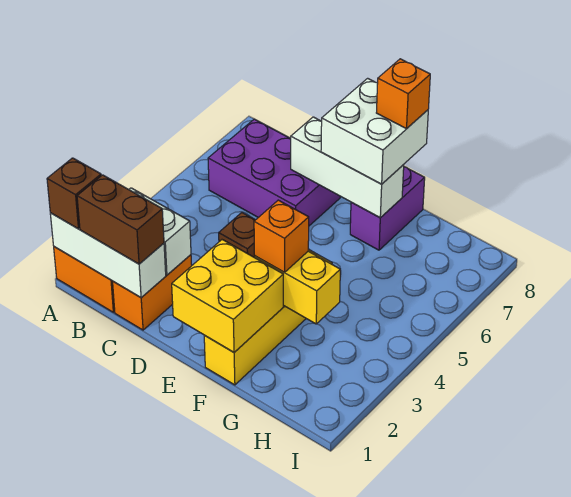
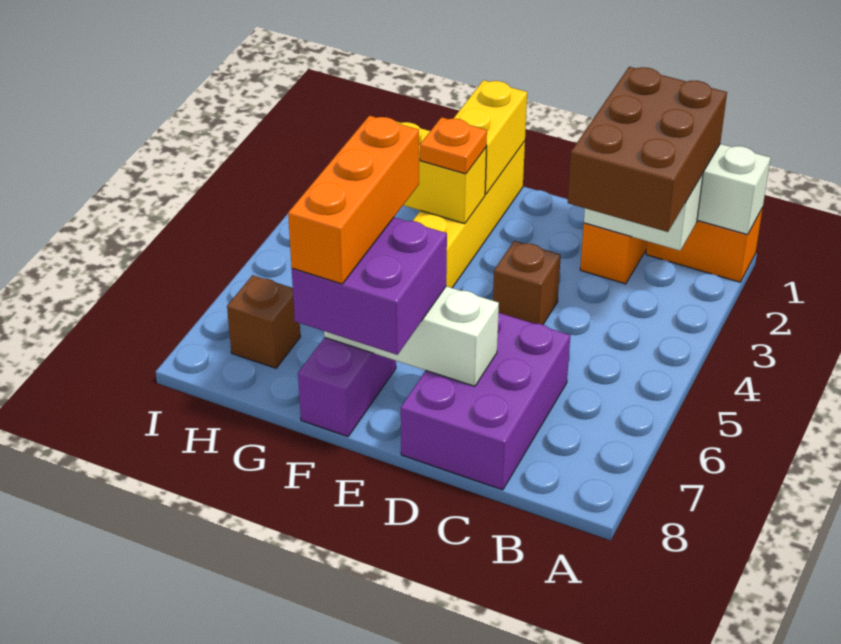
brown 1x1 brick [47,158,101,229] -> brown 1x1 brick moved to [227,275,300,368]
brown 1x2 brick [77,175,164,264] -> brown 2x3 brick [568,67,727,232]
purple 2x3 brick [208,119,341,226] -> purple 2x3 brick turned to [401,313,570,490]
yellow 2x2 brick [172,240,283,352] -> yellow 1x2 brick [453,80,527,194]
white 2x2 brick [321,78,428,184] -> purple 2x2 brick [292,217,447,355]
orange 1x1 brick [254,200,309,272] -> orange 1x1 plate [420,117,487,174]
orange 1x1 brick [376,59,430,129] -> orange 1x3 brick [288,116,419,284]

